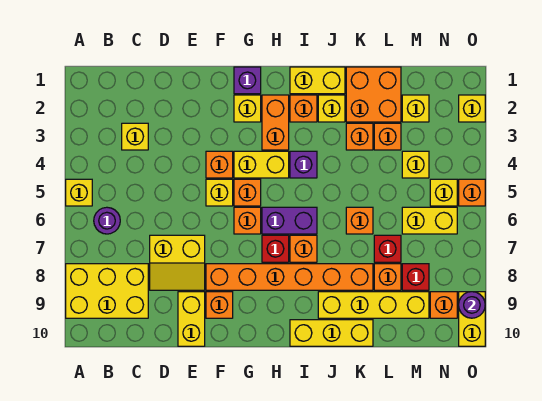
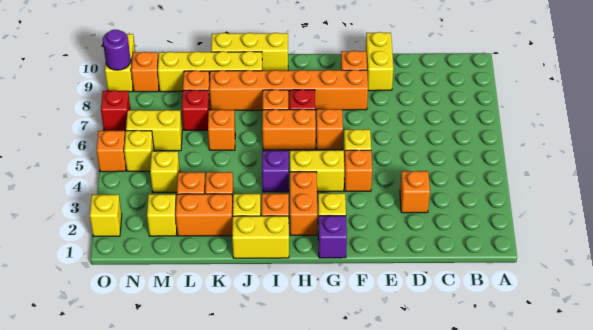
yellow 1x1 brick [66,179,92,206] -> none
yellow 2x3 brick [66,264,148,318] -> none
purple 1x1 round brick [94,207,120,234] -> none
yellow 1x1 brick [122,123,148,150] -> none
yellow 2x2 slope [150,235,205,290] -> none
orange 1x1 brick [234,179,261,206] -> orange 1x1 brick moved to [400,171,430,213]
purple 1x2 brick [262,207,317,234] -> orange 1x2 brick [262,109,316,150]
orange 2x2 brick [346,67,401,122] -> orange 1x2 brick [176,194,233,236]
red 1x1 brick [402,264,429,290] -> red 1x1 brick moved to [101,90,131,131]

